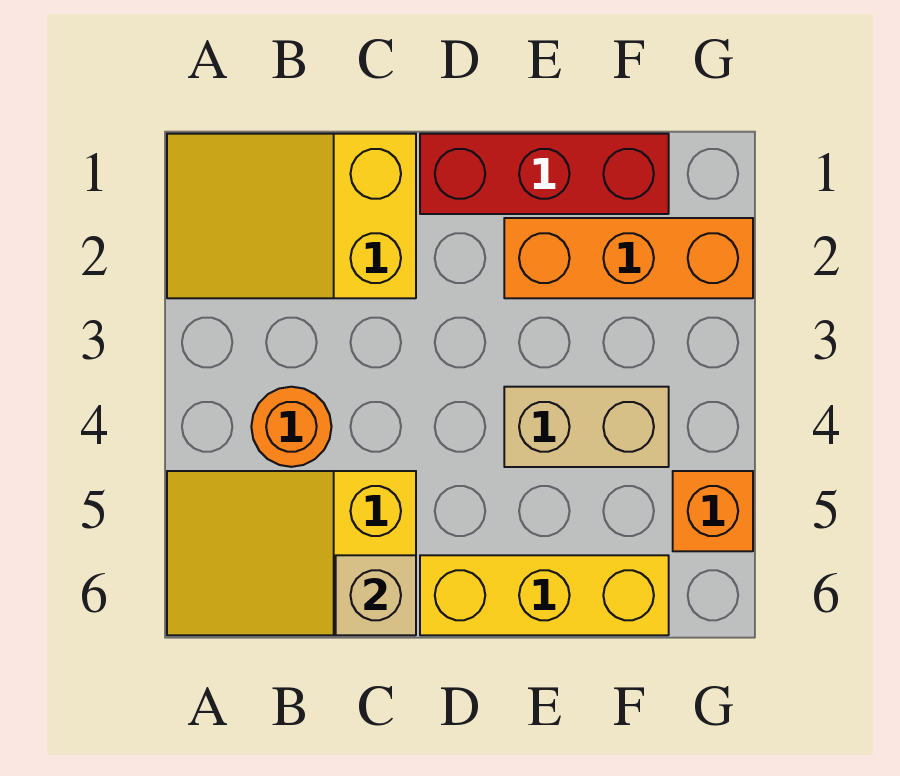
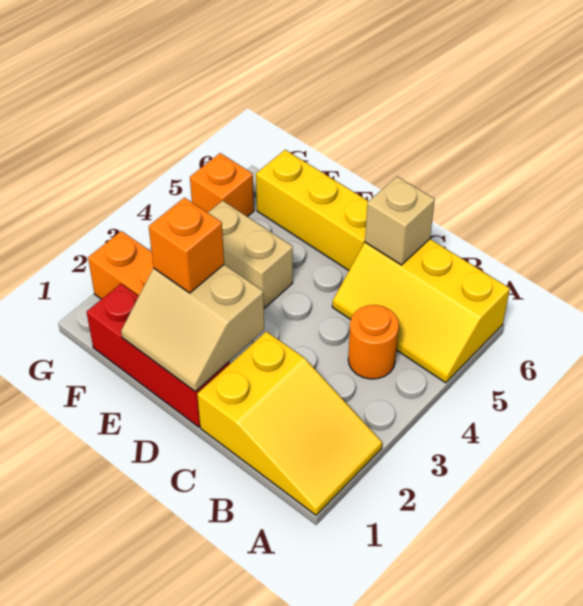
yellow 2x3 slope [167,471,416,635] -> yellow 2x3 slope turned to [332,239,510,383]
none -> tan 2x2 slope [121,265,264,392]
none -> orange 1x1 brick [149,198,224,293]

